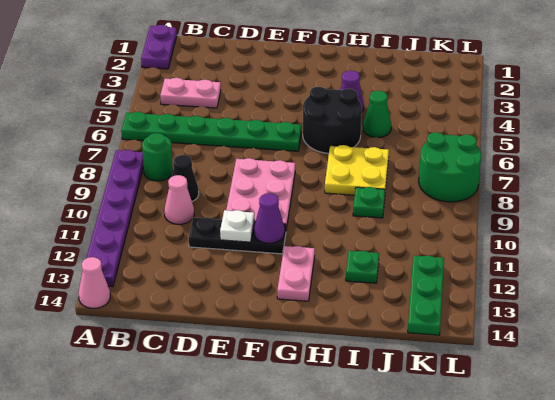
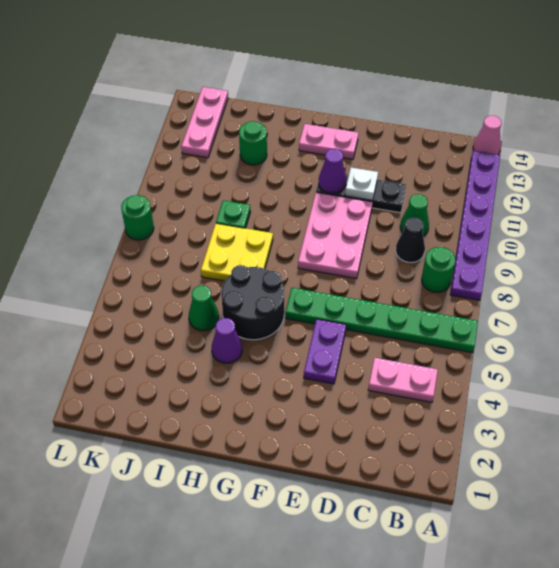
purple 1x2 plate [141,25,177,69] -> purple 1x2 plate moved to [304,319,346,384]
pink 1x1 cone [164,175,194,224] -> green 1x1 cone [400,194,429,236]
pink 1x2 plate [277,246,315,301] -> pink 1x2 plate turned to [299,124,358,159]
green 1x1 plate [346,251,379,283] -> green 1x1 round brick [239,121,267,165]
green 2x2 round brick [419,132,481,202] -> green 1x1 round brick [121,195,154,240]
green 1x3 plate [408,255,444,335] -> pink 1x3 plate [181,87,228,158]

